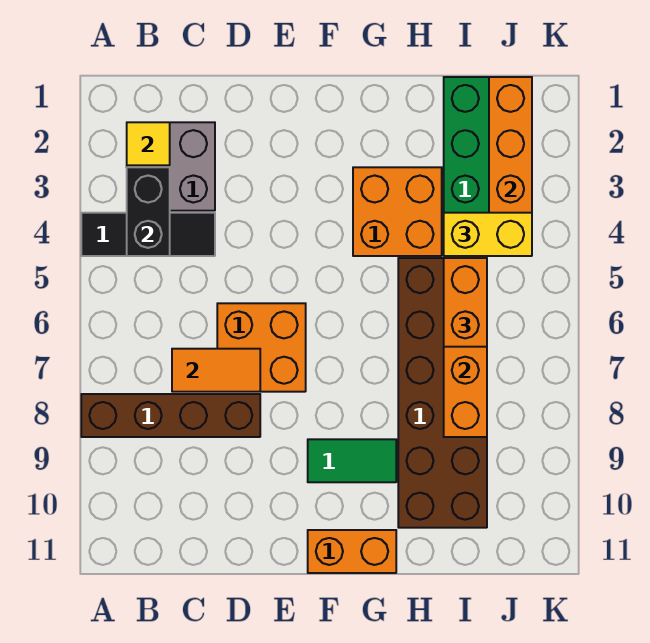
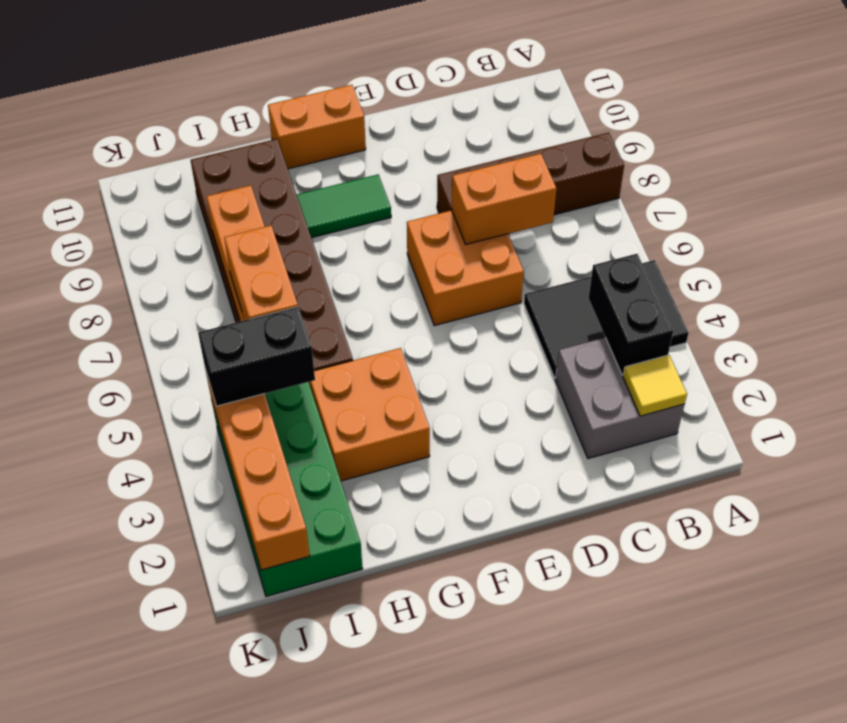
black 1x3 tile [81,213,215,256] -> black 2x3 tile [524,260,689,378]
orange 1x2 tile [172,349,260,392] -> orange 1x2 brick [452,154,556,244]
yellow 1x2 brick [444,213,532,256] -> black 1x2 brick [198,307,315,406]

